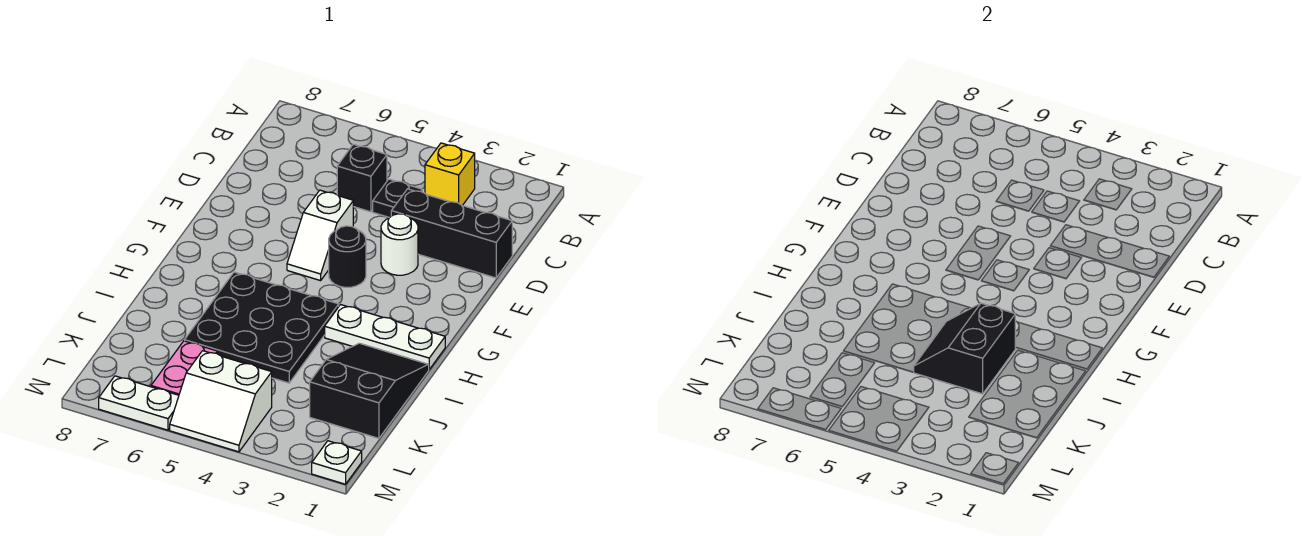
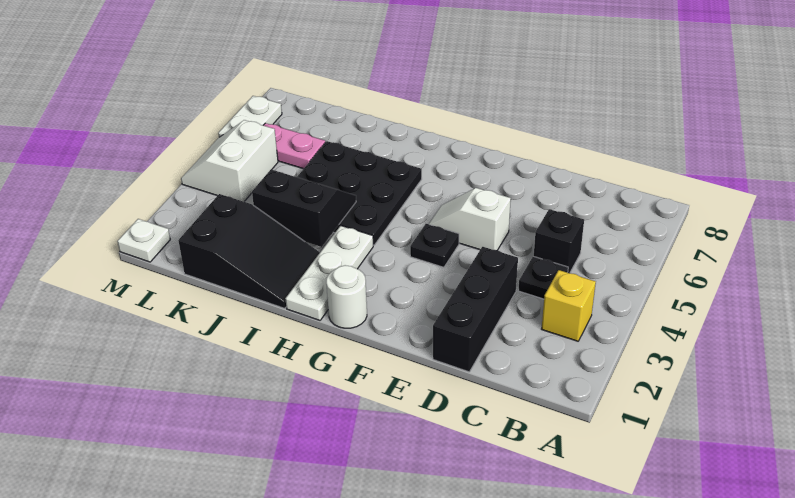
white 1x1 round brick [381,214,418,275] -> white 1x1 round brick moved to [326,265,367,328]
black 1x1 round brick [329,226,366,287] -> black 1x1 plate [410,224,459,267]

